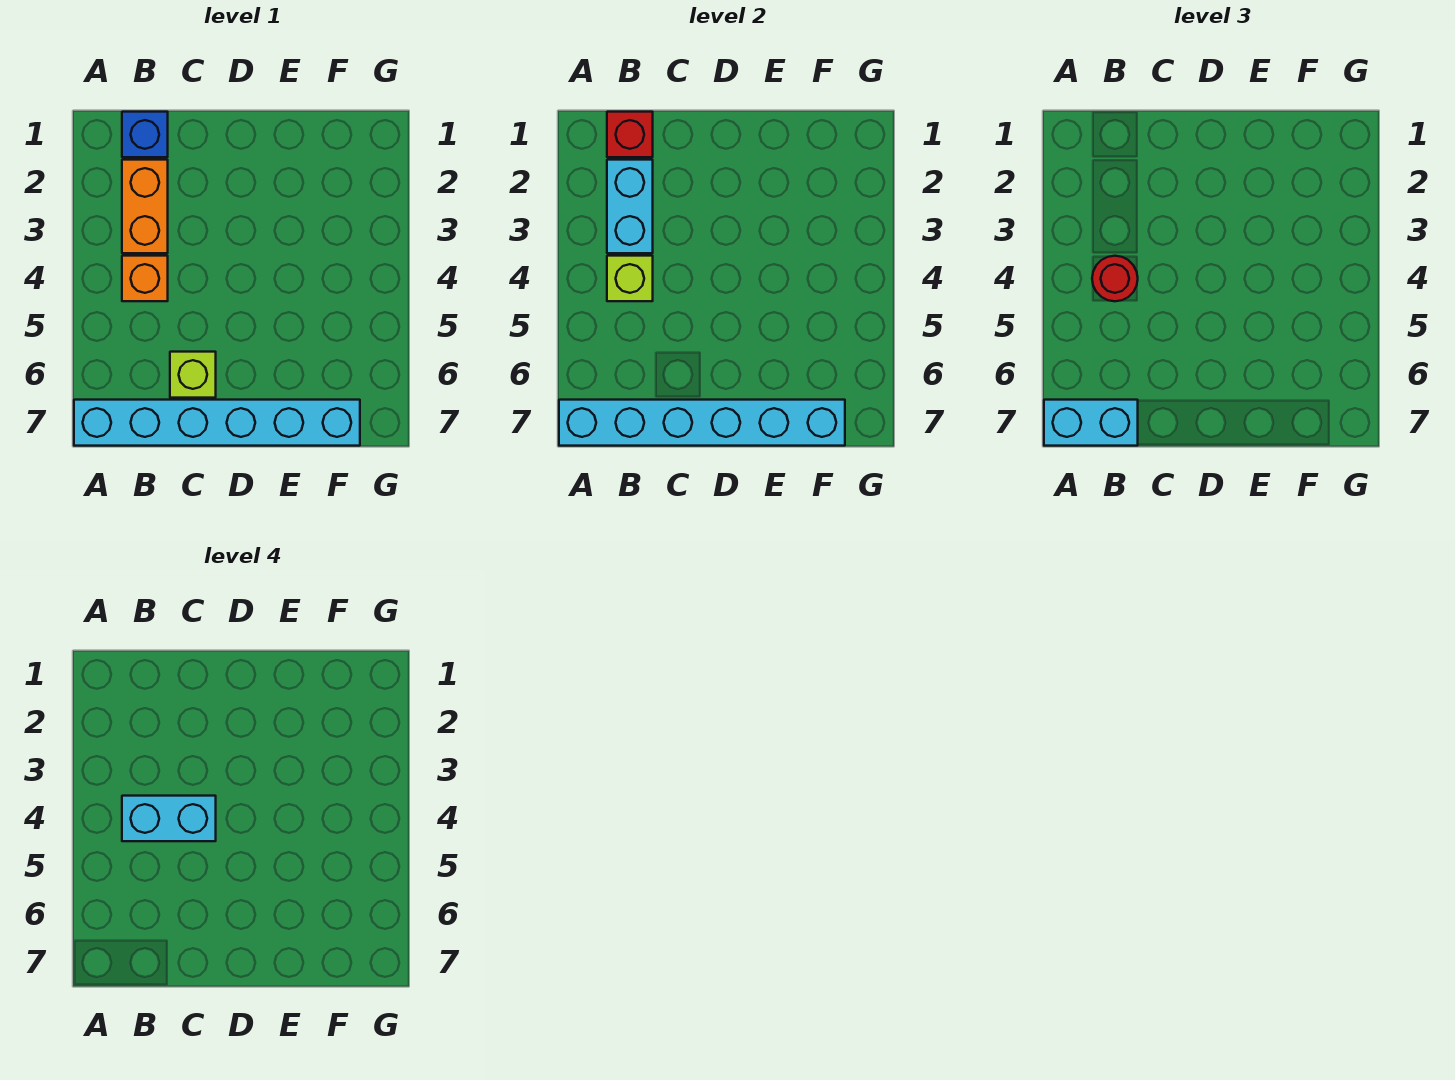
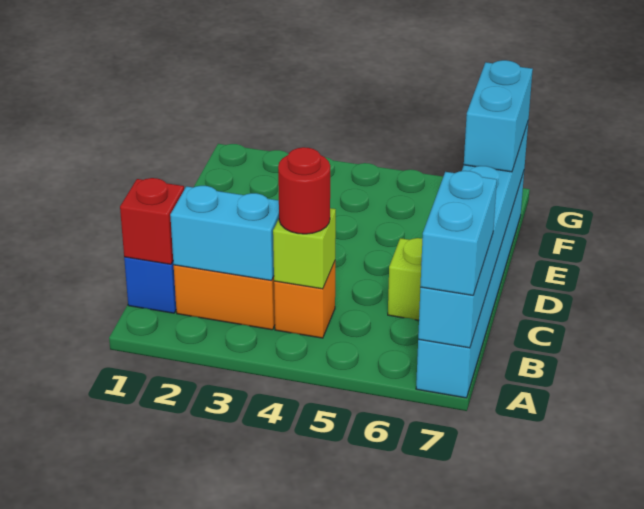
cyan 1x2 brick [122,796,216,841] -> cyan 1x2 brick moved to [464,60,533,172]

